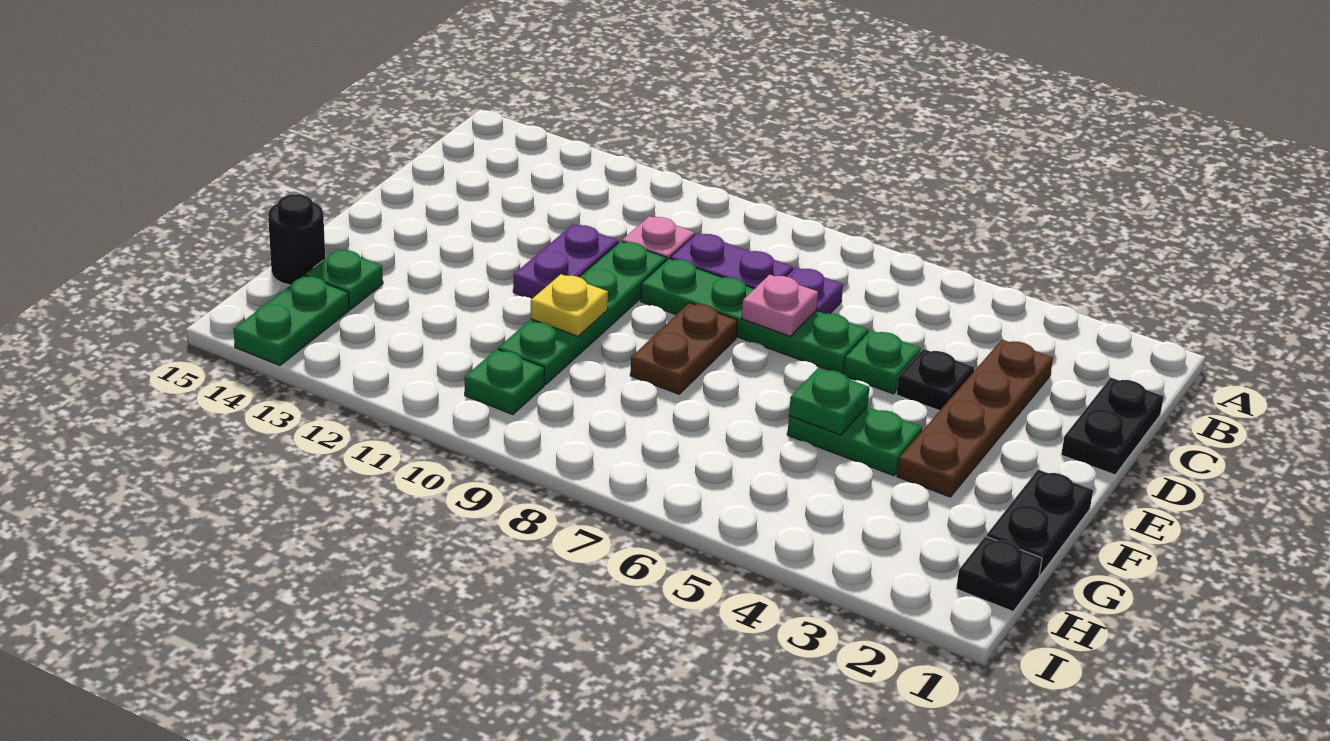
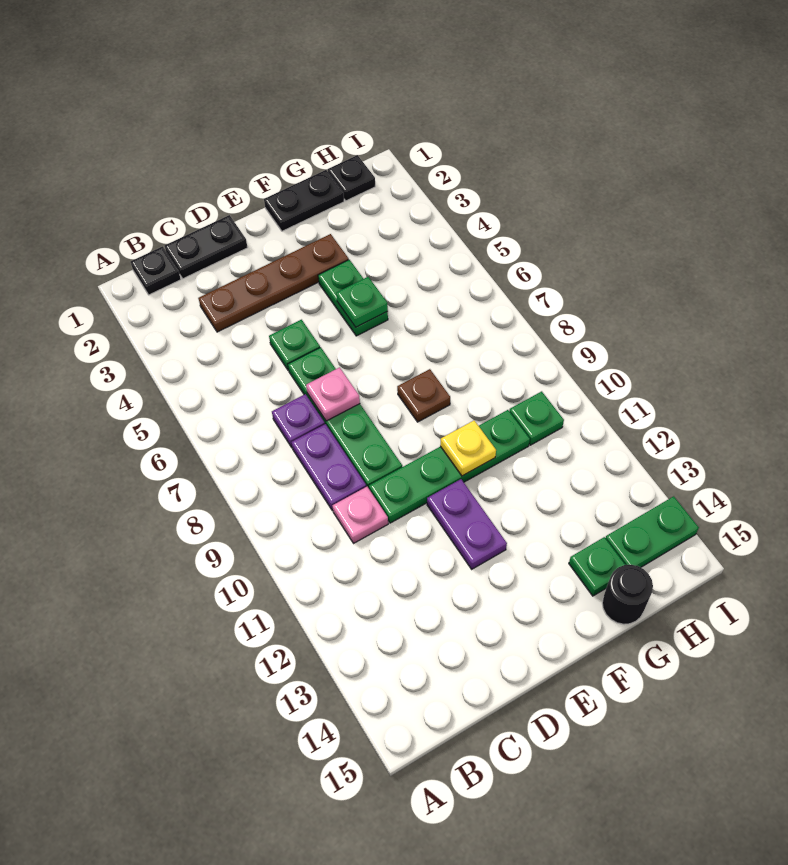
black 1x1 plate [896,349,974,411] -> black 1x1 plate moved to [131,246,181,295]
purple 1x2 plate [513,224,618,299] -> purple 1x2 plate turned to [427,479,507,569]
brown 1x2 plate [630,303,738,394] -> brown 1x1 plate [397,369,450,422]

